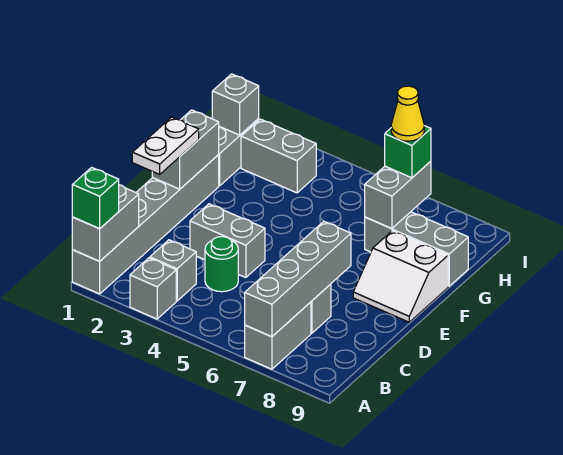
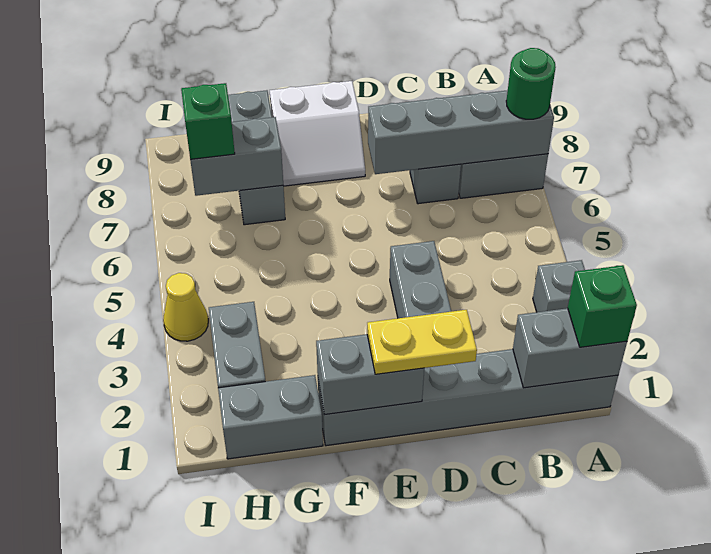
grey 1x1 brick [150,240,196,301] -> none
green 1x1 round brick [205,237,238,292] -> green 1x1 round brick moved to [506,48,556,119]
white 1x2 plate [132,117,199,174] -> yellow 1x2 plate [367,310,477,374]
white 2x2 slope [353,231,448,322] -> white 2x2 slope turned to [270,81,365,186]
grey 1x1 brick [212,74,259,135] -> none
yellow 1x1 cone [391,86,424,141] -> yellow 1x1 cone moved to [163,273,208,341]

